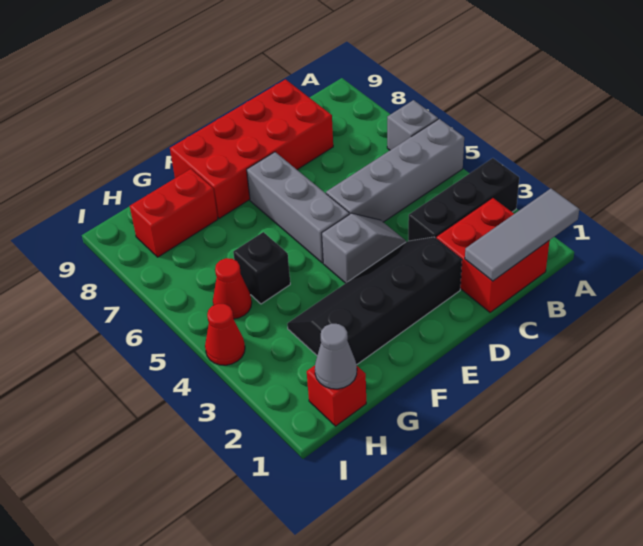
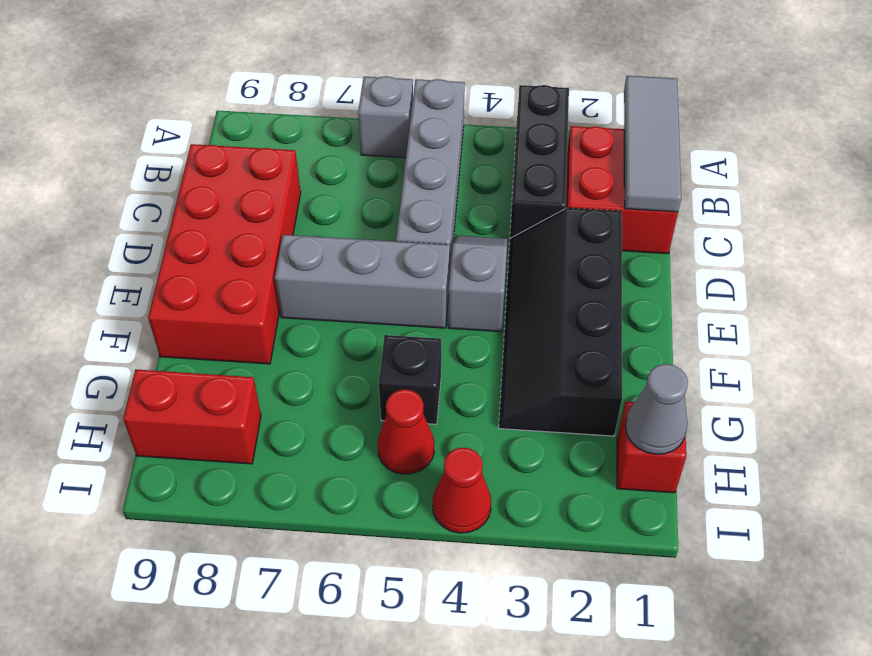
red 1x2 brick [130,169,218,257] -> red 1x2 brick turned to [123,370,261,464]

